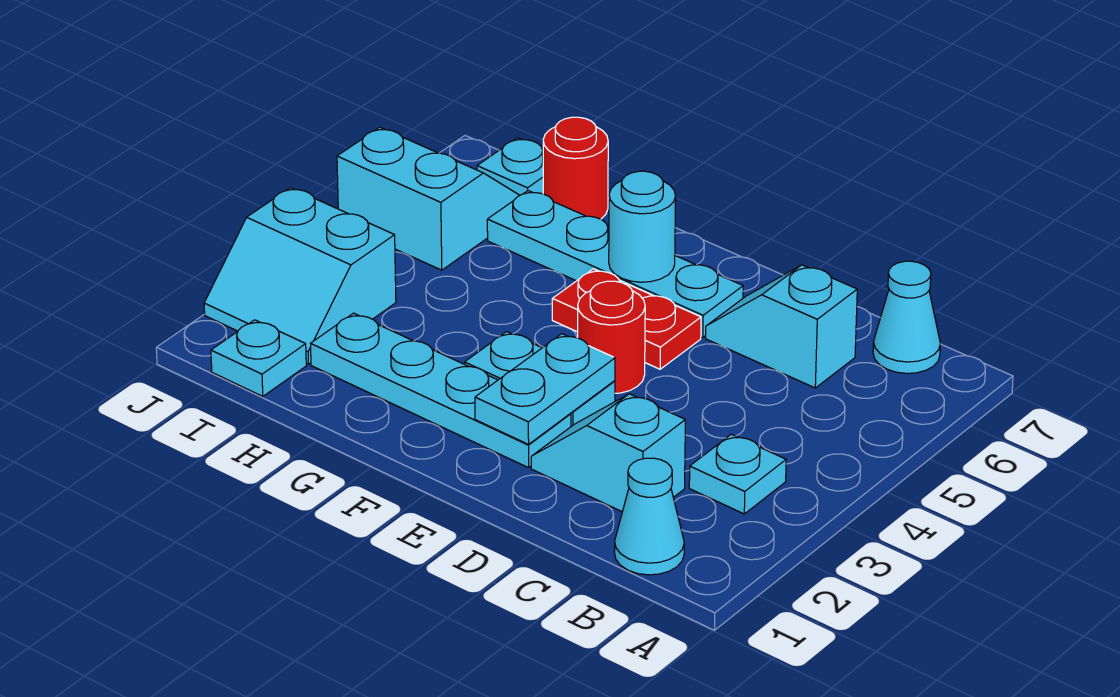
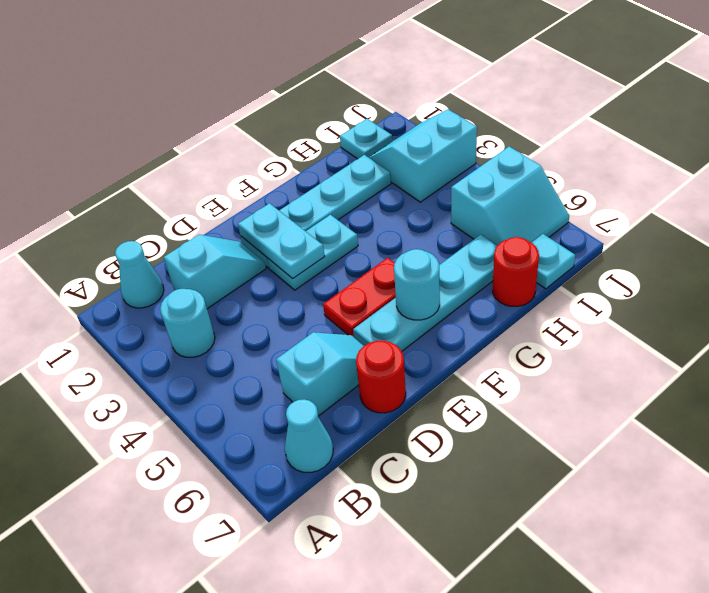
cyan 1x1 plate [689,434,786,514] -> cyan 1x1 round brick [160,289,215,357]
red 1x1 round brick [578,281,645,393] -> red 1x1 round brick moved to [356,341,406,413]

